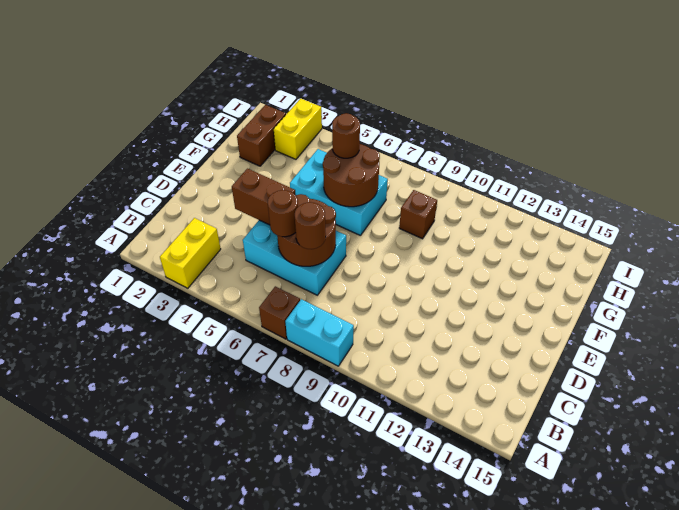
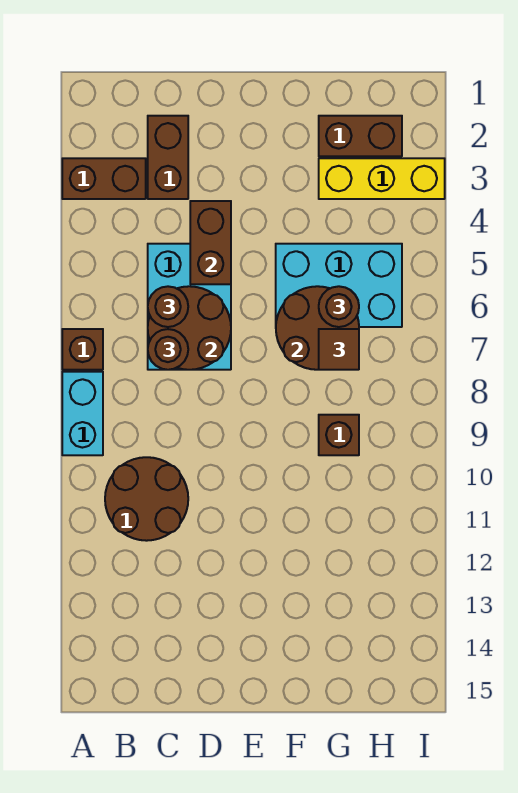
yellow 1x2 brick [160,218,221,288] -> brown 1x2 brick [62,158,146,199]
none -> brown 2x2 round brick [105,457,188,541]
none -> brown 1x2 brick [148,116,188,199]
cyan 2x3 brick [290,149,388,236] -> cyan 2x3 brick turned to [276,244,402,327]
none -> brown 1x1 tile [319,329,359,370]
yellow 1x2 brick [274,99,322,159] -> yellow 1x3 brick [319,158,445,199]

